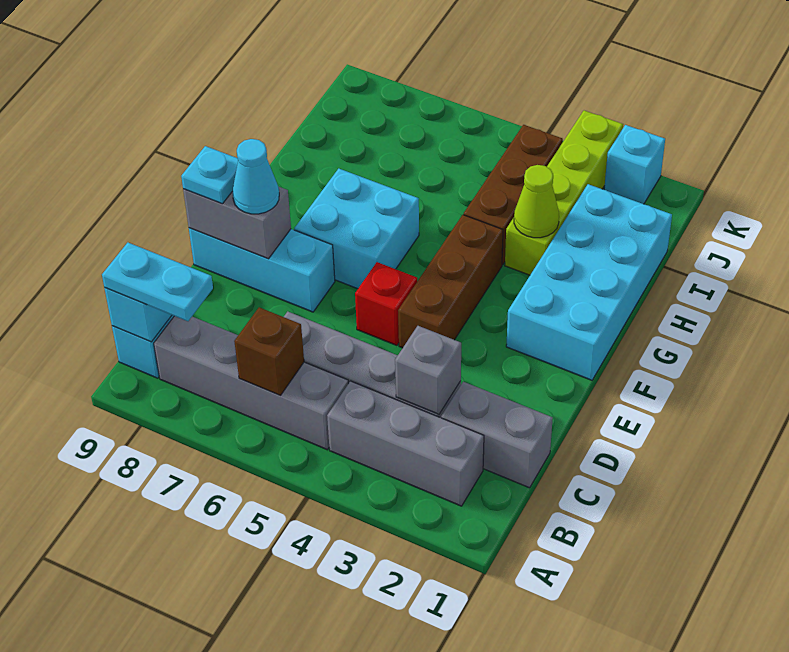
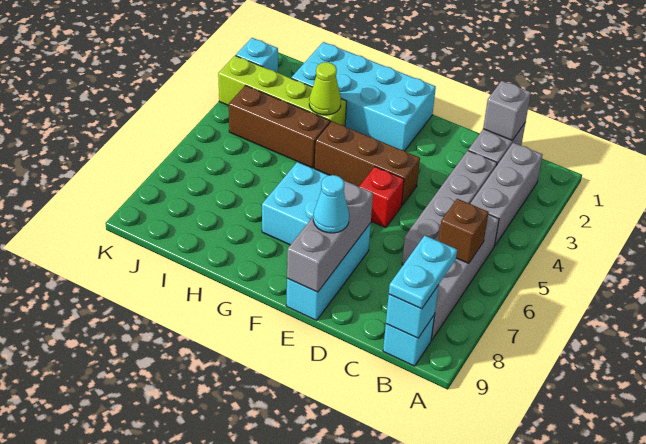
grey 1x1 brick [395,326,461,414] -> grey 1x1 brick moved to [483,81,531,140]
grey 1x2 brick [183,187,291,259] -> grey 1x3 brick [287,180,373,292]
cyan 1x1 plate [181,146,238,204] -> none

